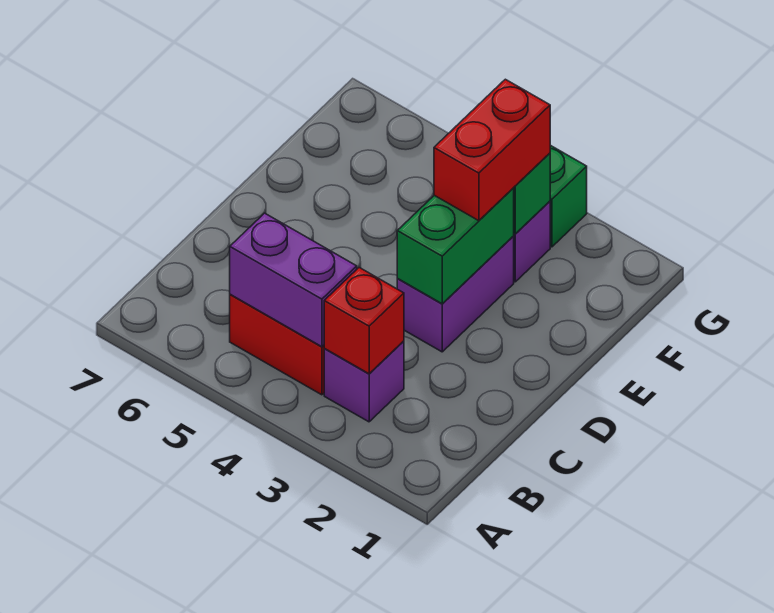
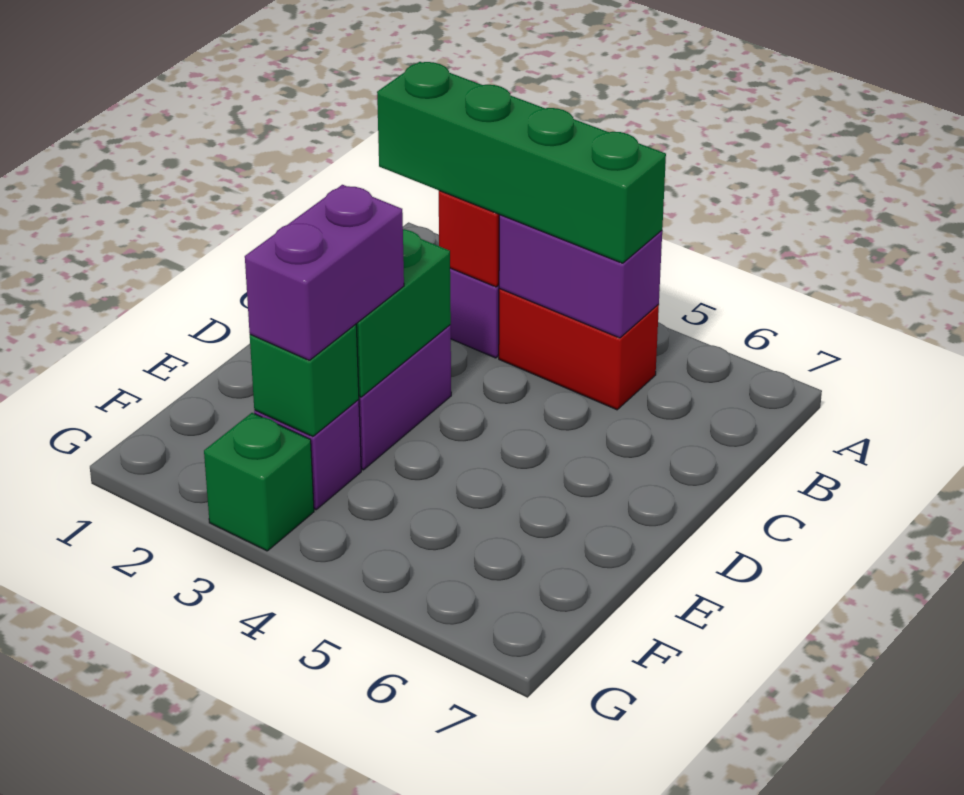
none -> green 1x4 brick [377,62,666,263]
red 1x2 brick [434,79,550,221] -> purple 1x2 brick [245,185,404,360]

